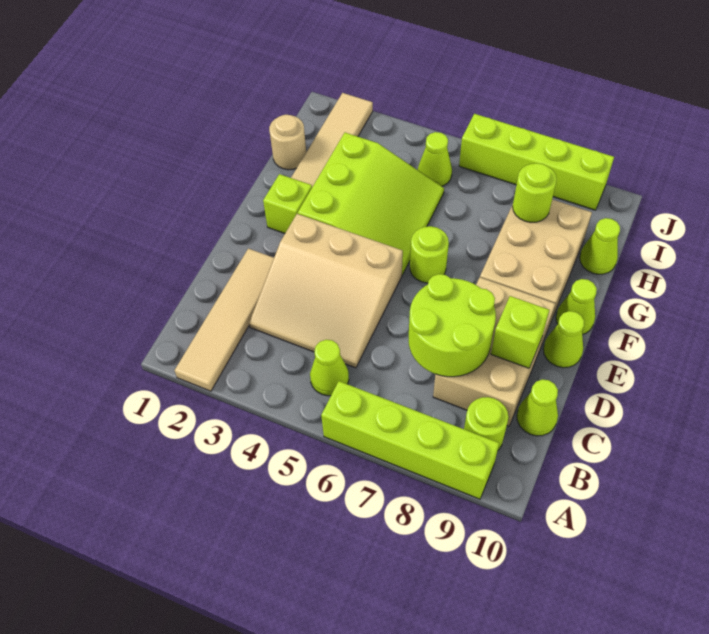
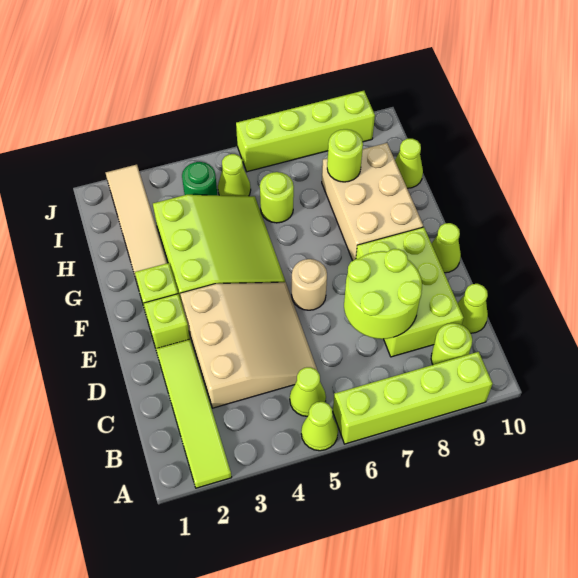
tan 1x4 tile [175,248,274,391] -> lime 1x4 tile [156,339,232,488]
tan 3x3 slope [249,214,403,368] -> tan 3x3 slope turned to [180,282,317,408]
tan 2x3 brick [433,277,555,426] -> lime 2x3 brick [356,227,464,357]
lime 1x1 brick [491,296,549,368] -> lime 1x1 brick moved to [144,294,190,349]
lime 1x1 round brick [410,226,449,283] -> lime 1x1 round brick moved to [260,172,294,223]
lime 1x1 cone [556,279,597,334] -> lime 1x1 cone moved to [301,402,338,451]
tan 1x1 round brick [269,115,306,170] -> tan 1x1 round brick moved to [292,259,327,310]
none -> green 1x1 round brick [182,162,217,195]

